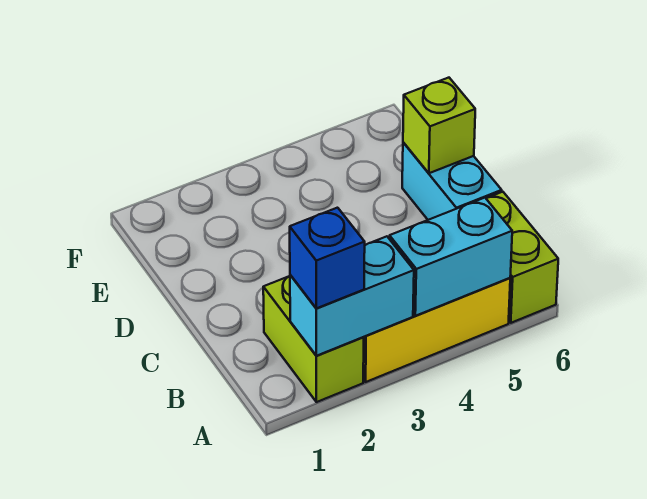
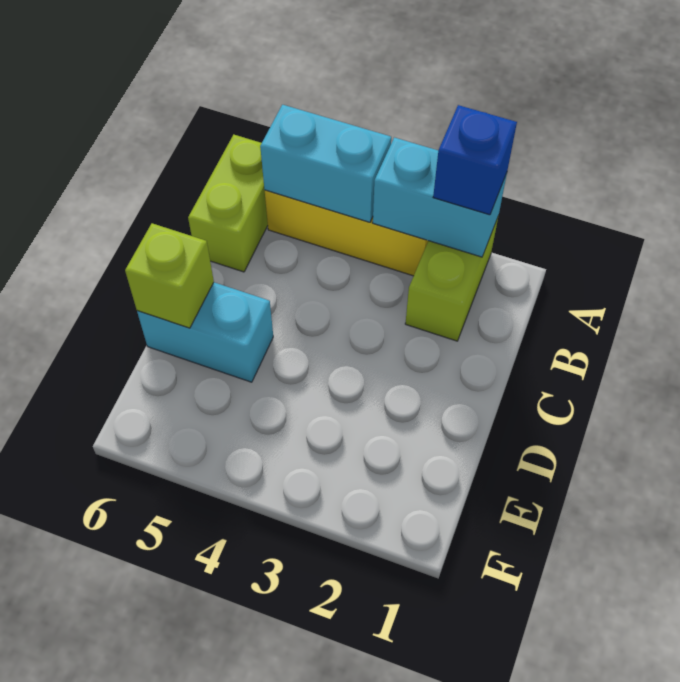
cyan 1x2 brick [402,142,502,220] -> cyan 1x2 brick turned to [137,282,273,382]

